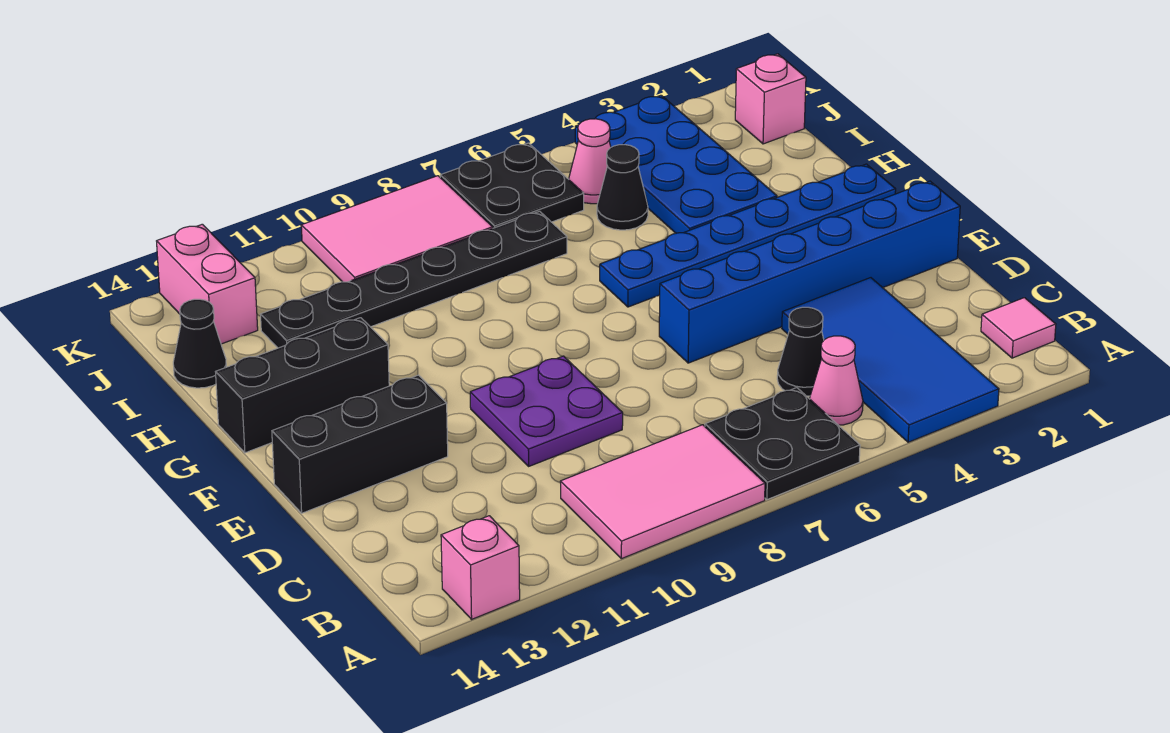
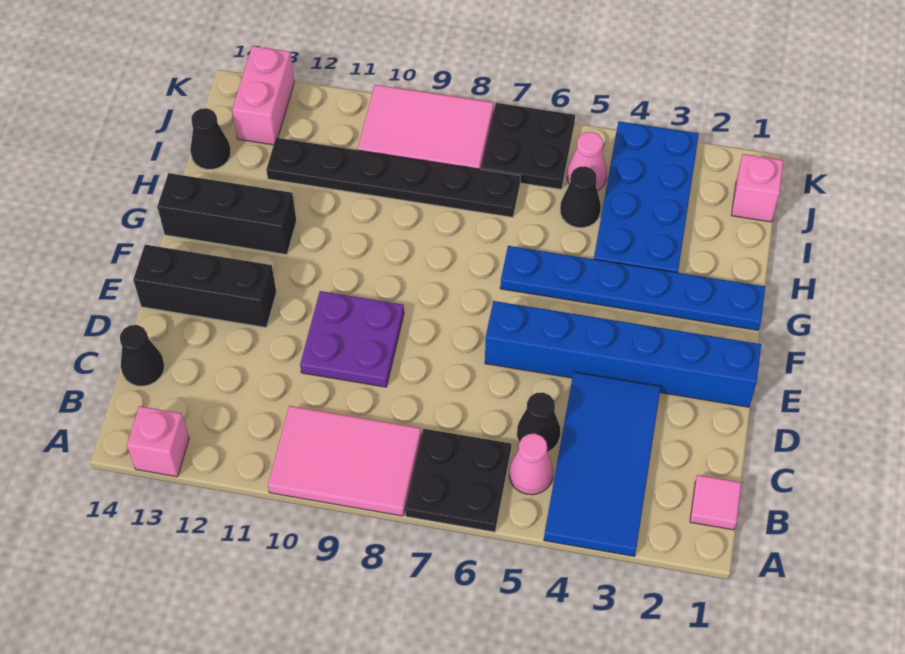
none -> black 1x1 cone [120,325,164,386]

